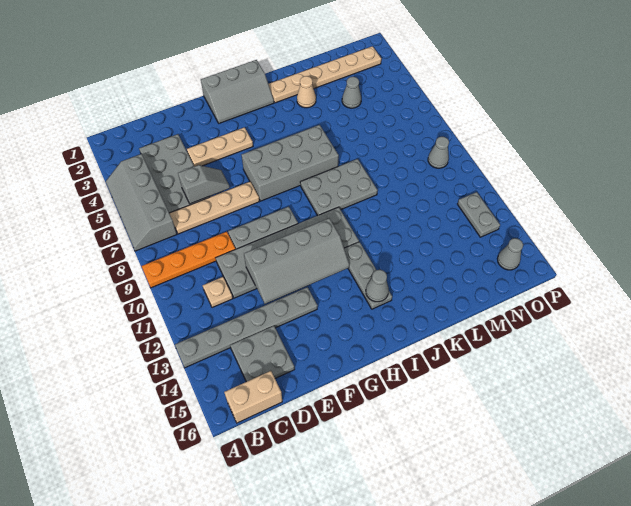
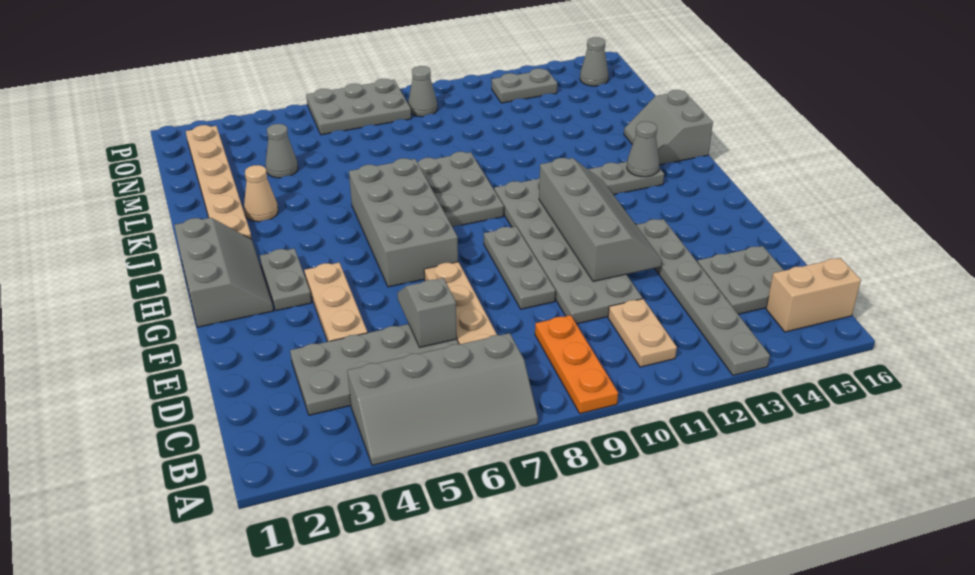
orange 1x4 plate [142,232,235,288] -> orange 1x3 plate [535,315,618,414]
tan 1x2 brick [224,371,282,423] -> tan 1x2 brick turned to [766,258,861,332]
tan 1x1 plate [203,277,233,308] -> tan 1x2 plate [608,299,677,367]
none -> grey 1x2 plate [260,248,312,311]
none -> grey 2x2 slope [624,90,713,165]
none -> grey 2x3 plate [306,79,411,135]

